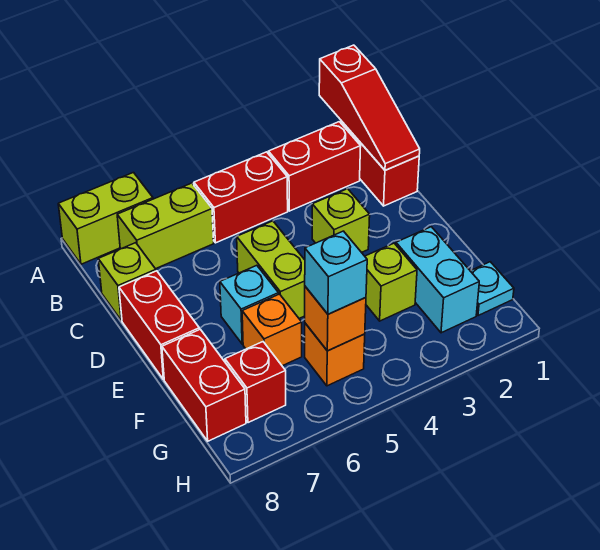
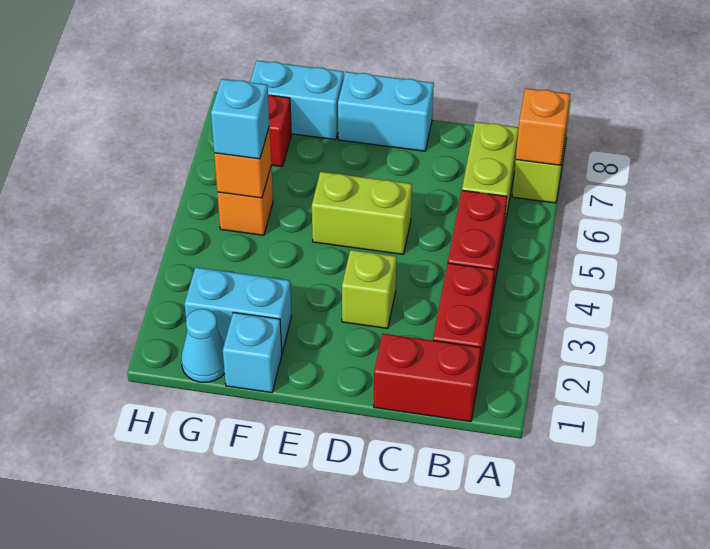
red 1x3 slope [319,45,420,170] -> none
lime 1x1 brick [98,243,156,321] -> none
red 1x2 brick [119,271,199,380] -> cyan 1x2 brick [338,72,434,151]
cyan 1x1 brick [220,265,279,344] -> cyan 1x1 brick moved to [223,312,282,393]
lime 1x1 brick [365,243,417,321] -> none
orange 1x1 brick [242,294,302,366] -> orange 1x1 brick moved to [516,88,570,165]
red 1x2 brick [162,329,246,441] -> cyan 1x2 brick [250,60,344,140]
cyan 1x1 plate [471,262,514,316] -> cyan 1x1 cone [181,309,225,382]

